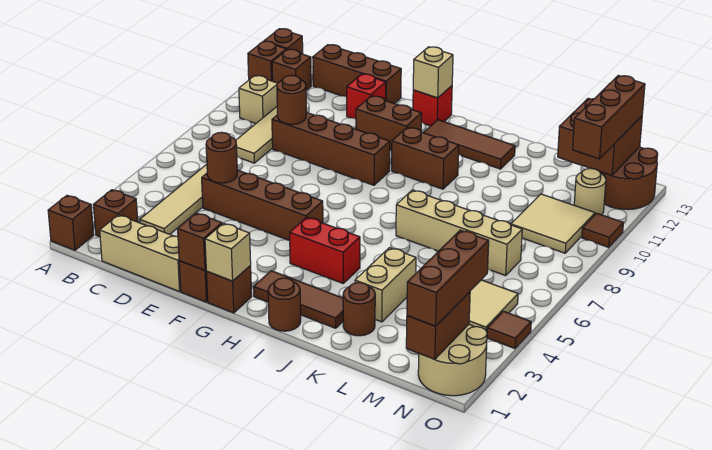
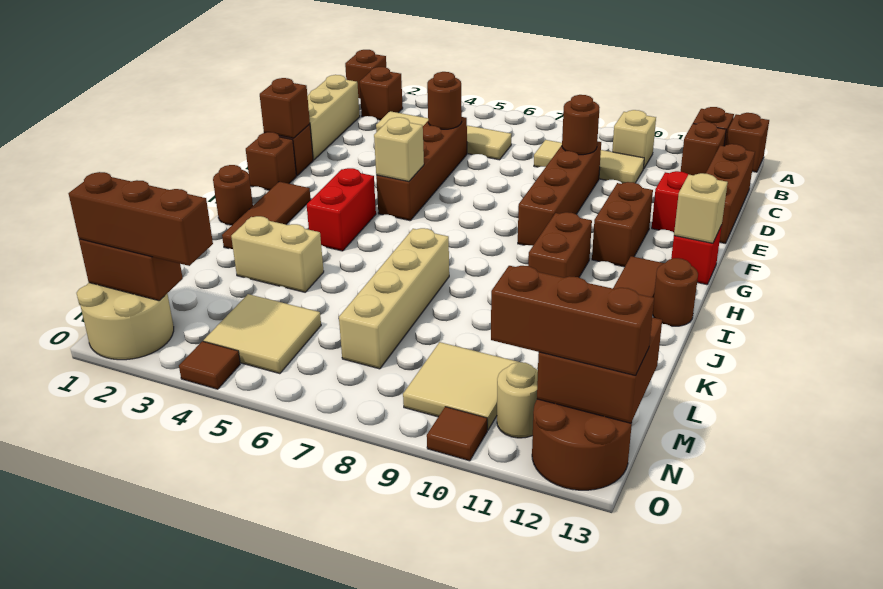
tan 1x1 brick [205,223,251,281] -> tan 1x1 brick moved to [374,117,424,181]
brown 1x1 round brick [343,282,375,336] -> brown 1x1 round brick moved to [653,258,698,326]

